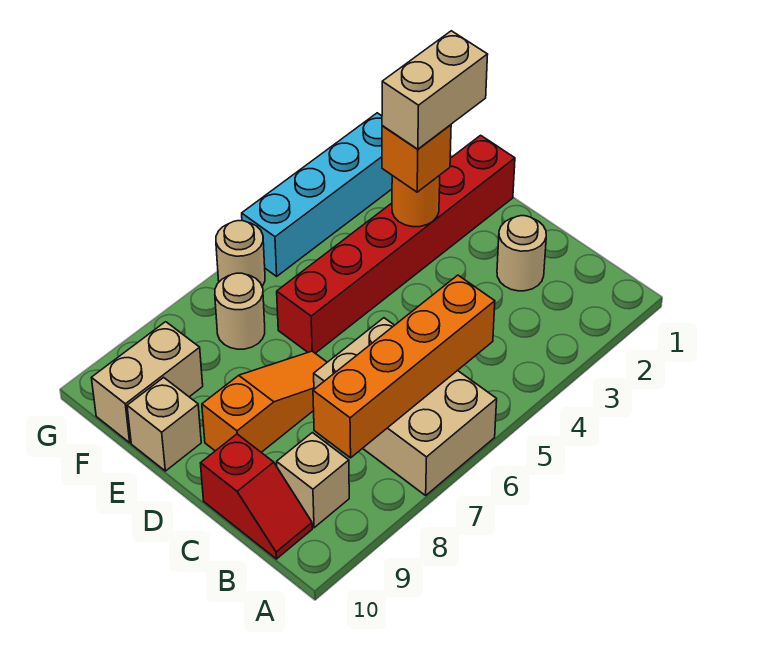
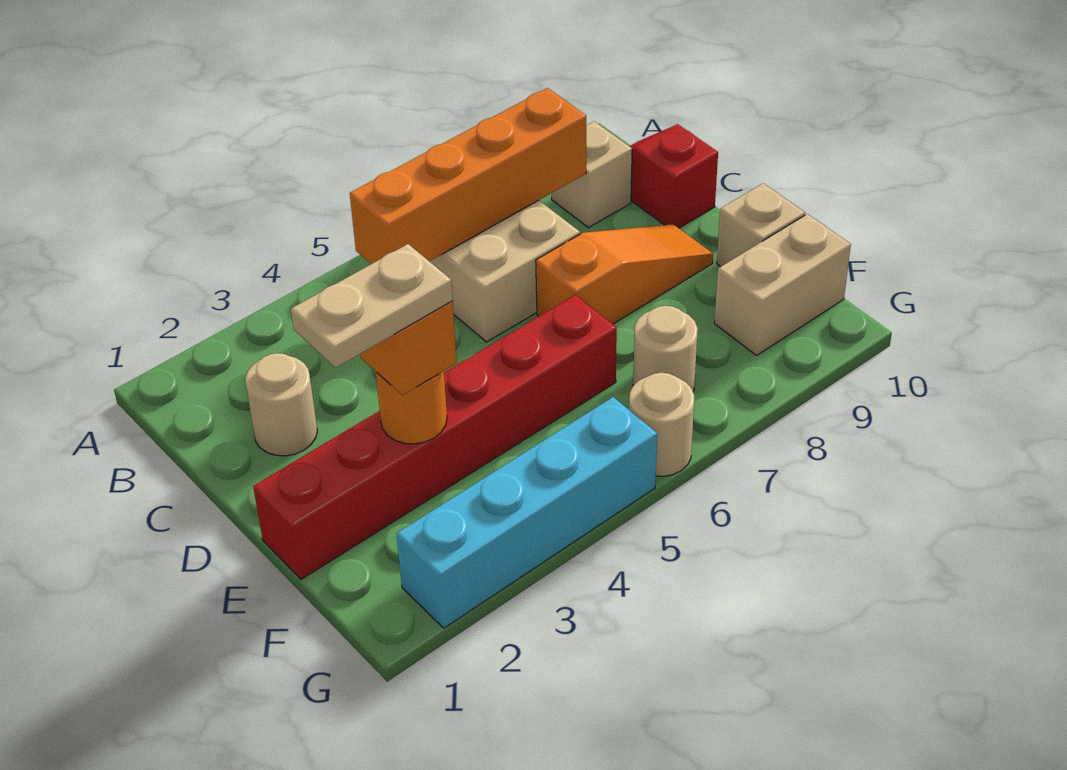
orange 1x3 slope [202,351,327,452] -> orange 1x3 slope turned to [536,224,713,324]
tan 1x2 brick [382,31,488,149] -> tan 1x2 plate [291,244,453,368]

